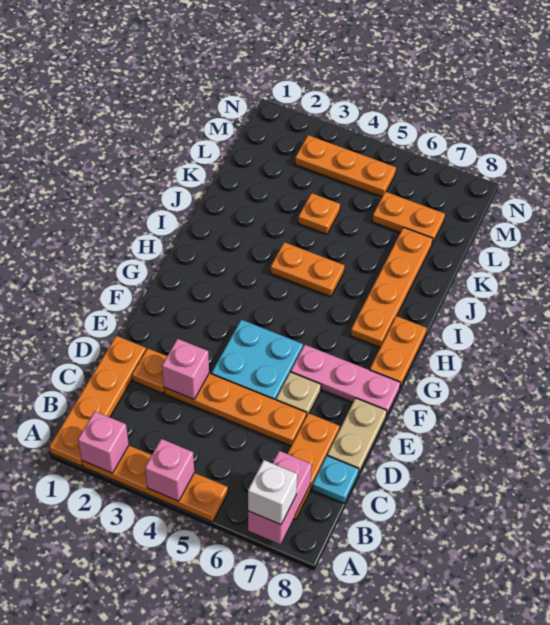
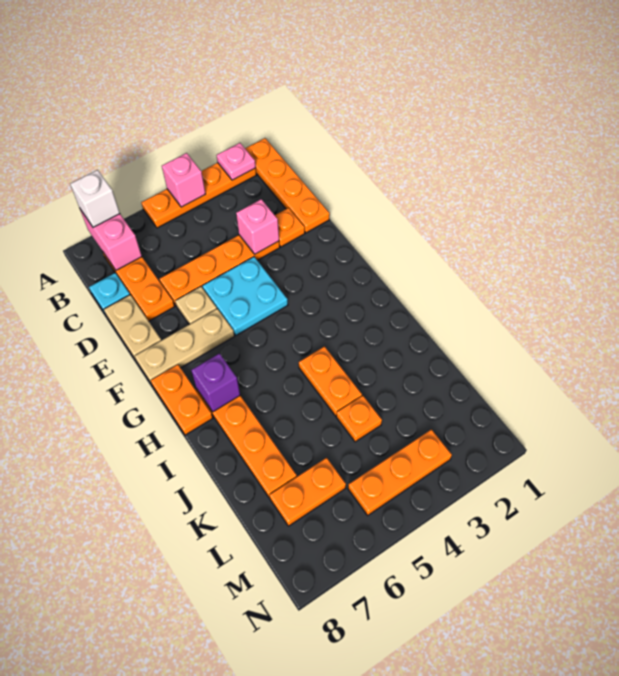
pink 1x1 brick [78,411,129,473] -> pink 1x1 plate [216,143,256,180]
pink 1x3 plate [291,345,400,416] -> tan 1x3 plate [135,309,234,384]
none -> purple 1x1 brick [191,353,240,412]
orange 1x2 plate [271,242,344,297] -> orange 1x2 plate turned to [299,346,362,416]

